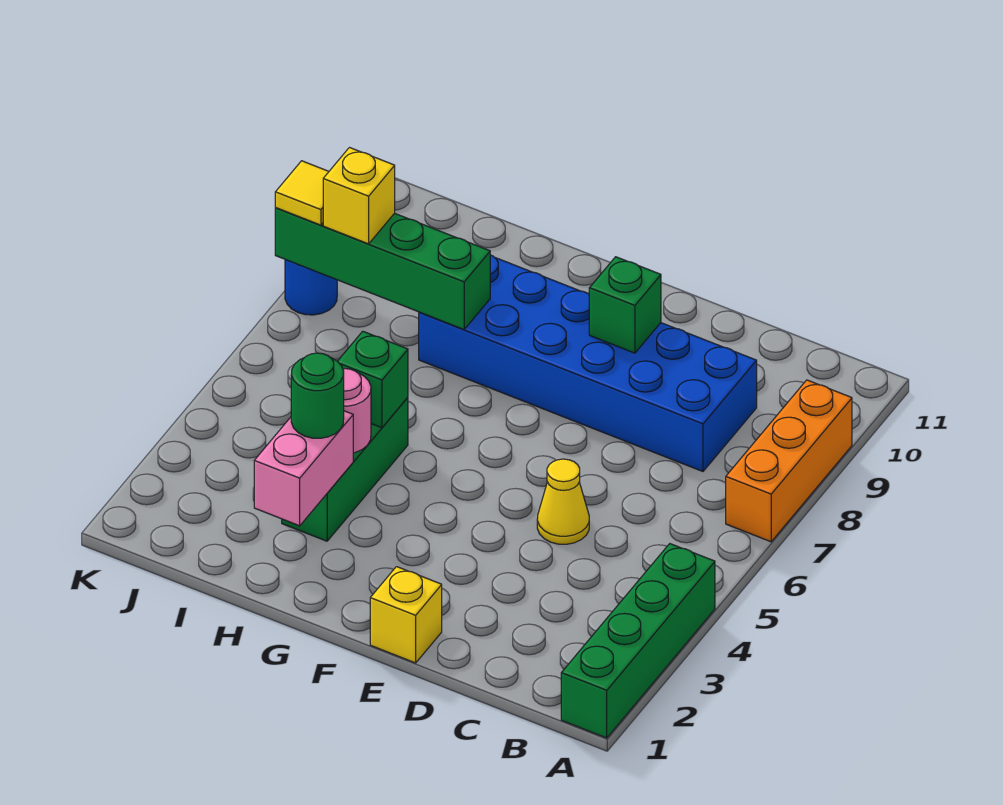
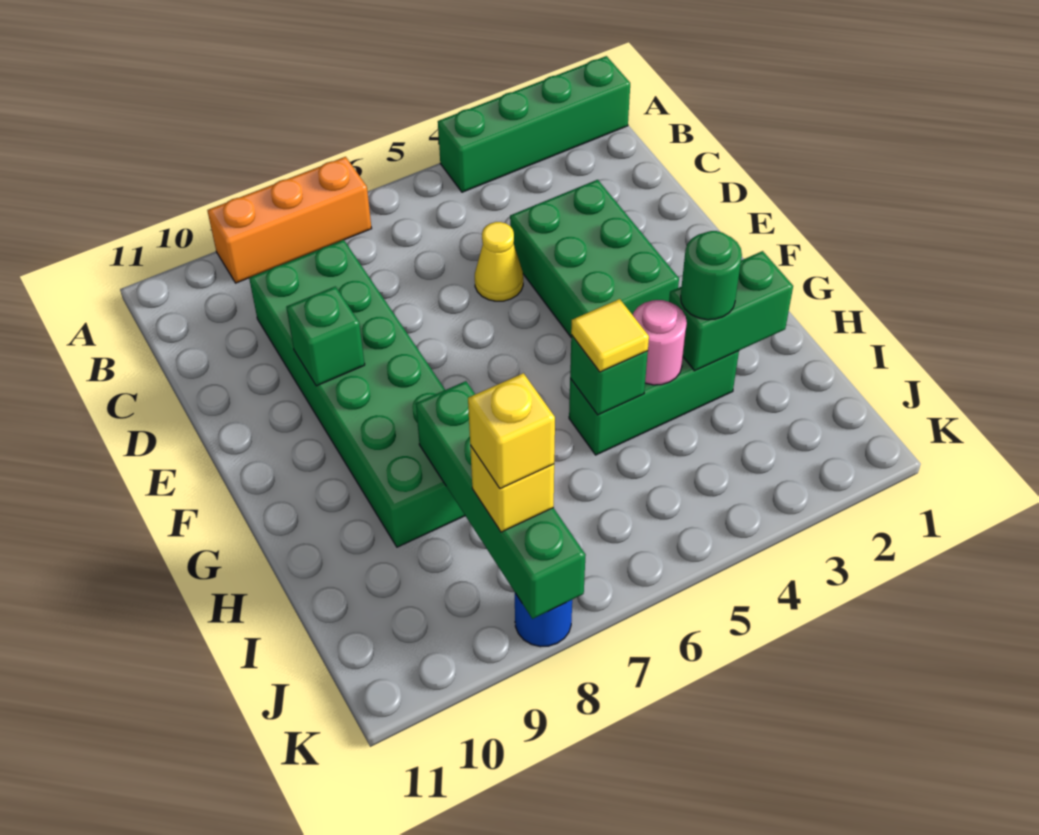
blue 2x6 brick [419,255,757,471] -> green 2x6 brick [249,240,465,547]
none -> green 2x3 brick [510,180,679,337]
yellow 1x1 brick [370,567,442,663] -> yellow 1x1 brick moved to [468,373,555,489]
pink 1x2 brick [254,411,353,526] -> green 1x2 brick [669,251,793,371]
yellow 1x1 tile [275,161,329,225] -> yellow 1x1 tile moved to [571,299,649,372]

